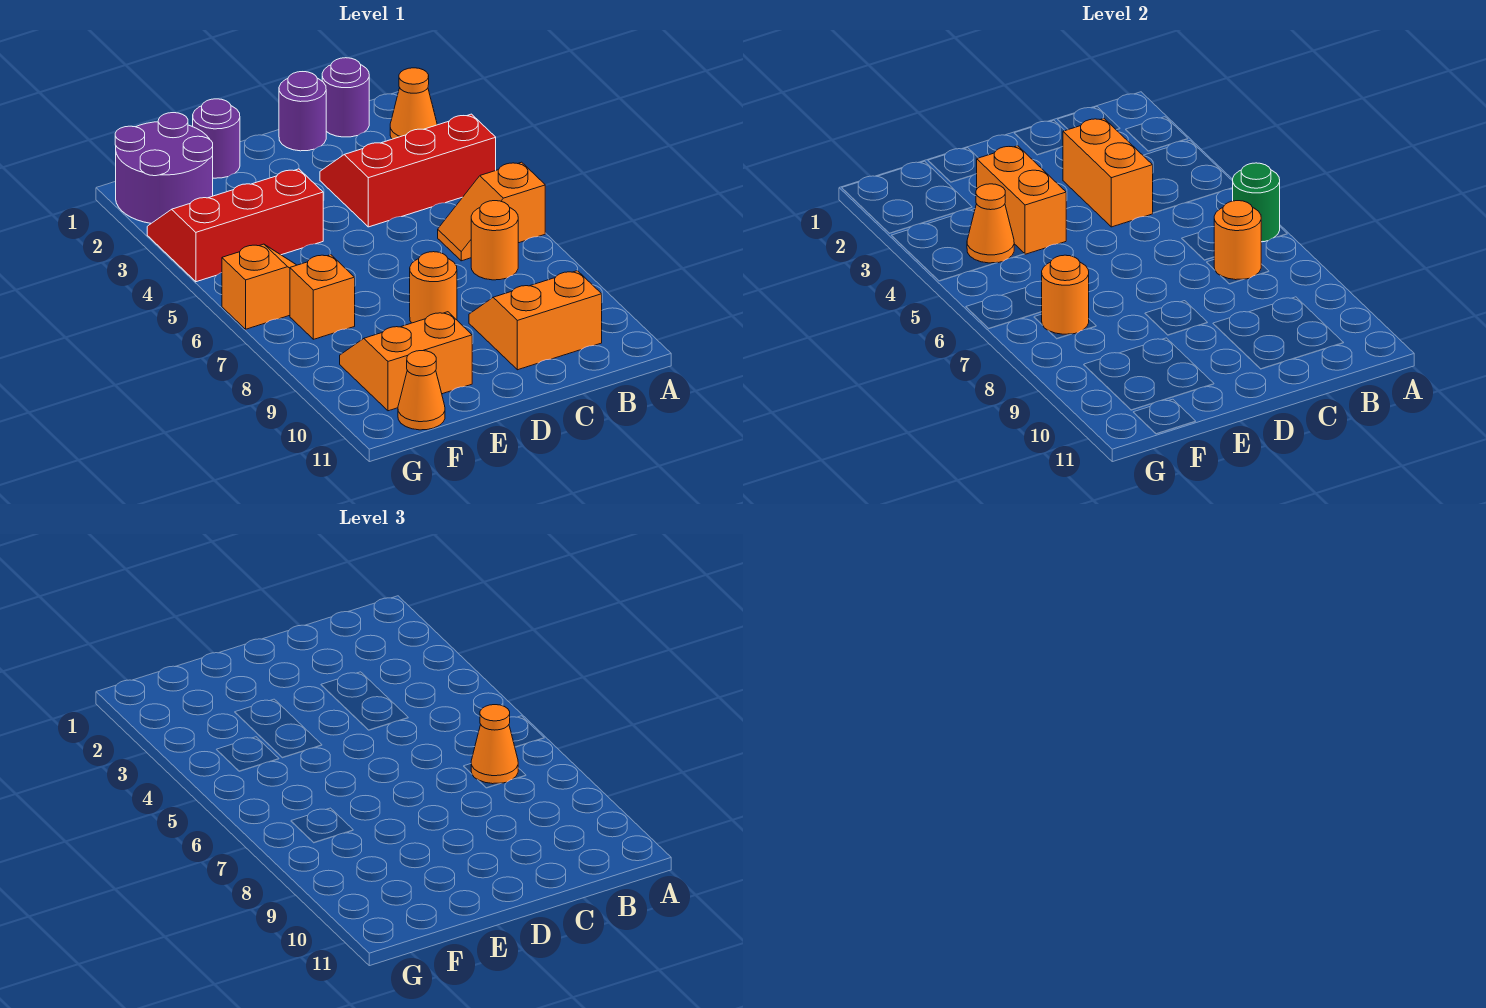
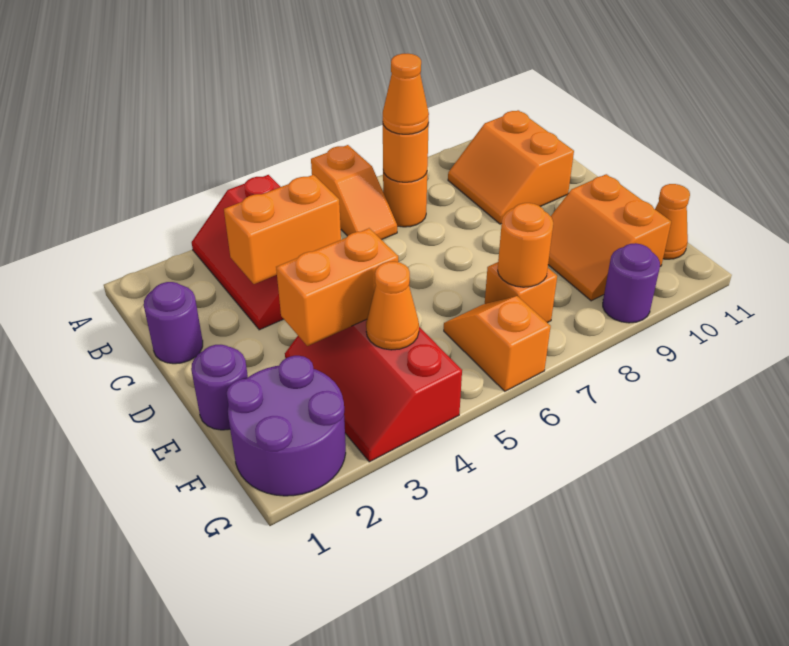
orange 1x1 cone [390,68,437,139] -> none
green 1x1 round brick [1233,163,1280,242] -> none
purple 1x1 round brick [322,58,369,137] -> purple 1x1 round brick moved to [603,243,660,323]
orange 1x1 round brick [410,252,457,323] -> none

